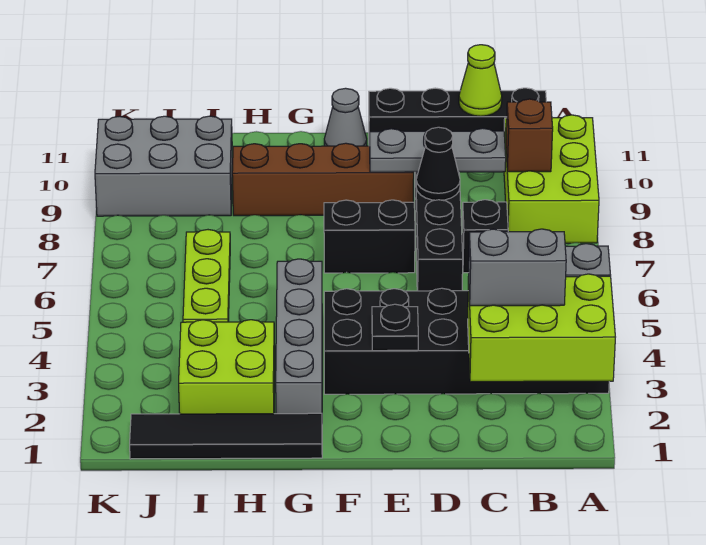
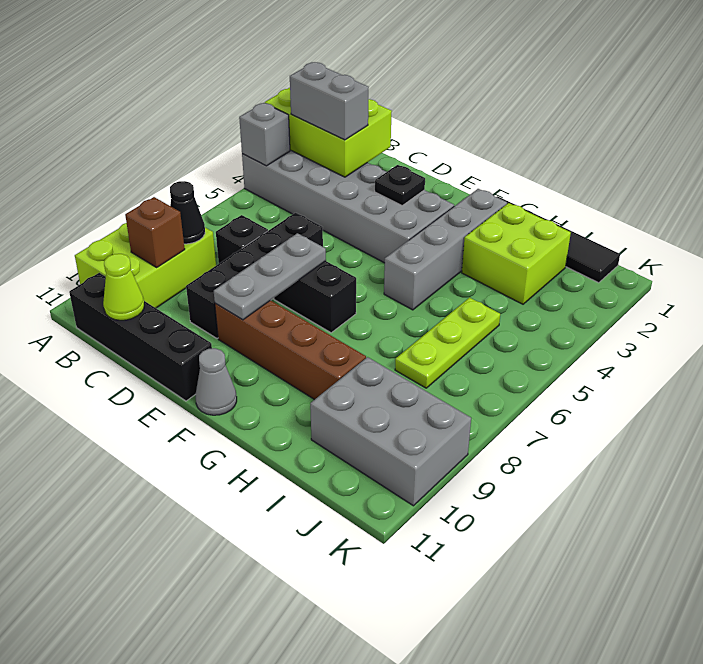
black 2x6 brick [324,288,609,394] -> grey 2x6 brick [242,150,454,263]
grey 1x3 plate [370,128,506,172] -> grey 1x3 plate turned to [214,233,326,320]
black 1x1 cone [416,127,460,200] -> black 1x1 cone moved to [170,181,205,244]

